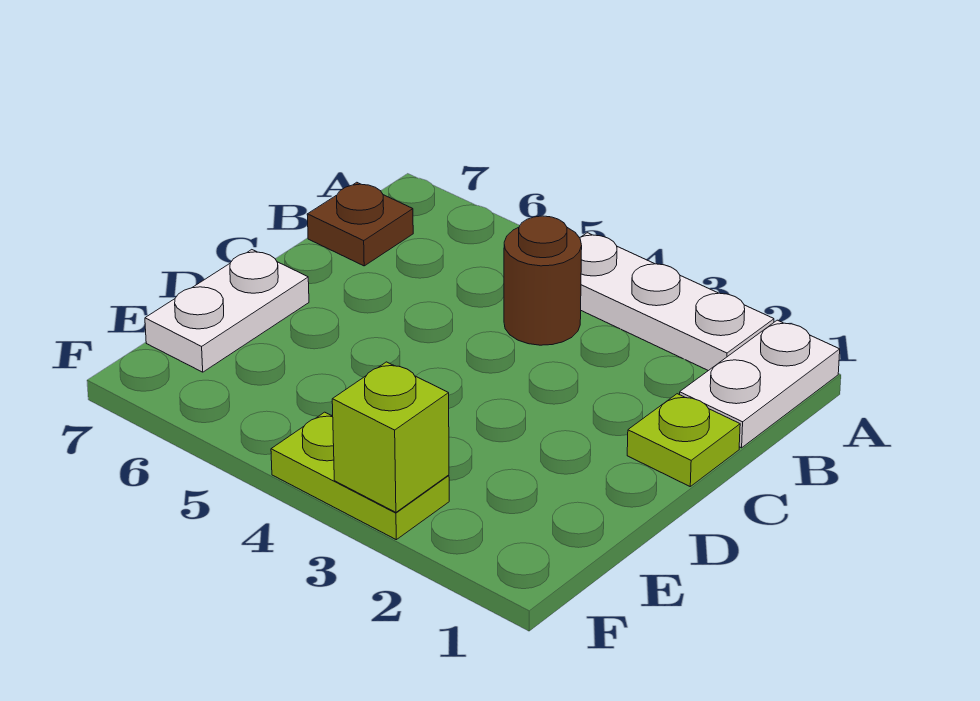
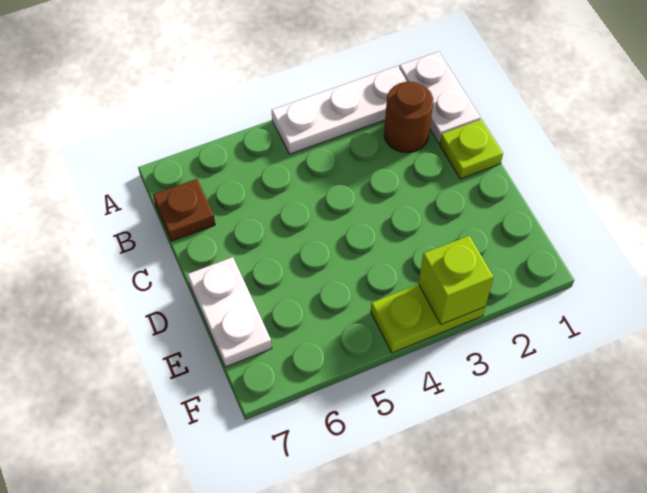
brown 1x1 round brick [504,216,582,345] -> brown 1x1 round brick moved to [384,82,433,153]

